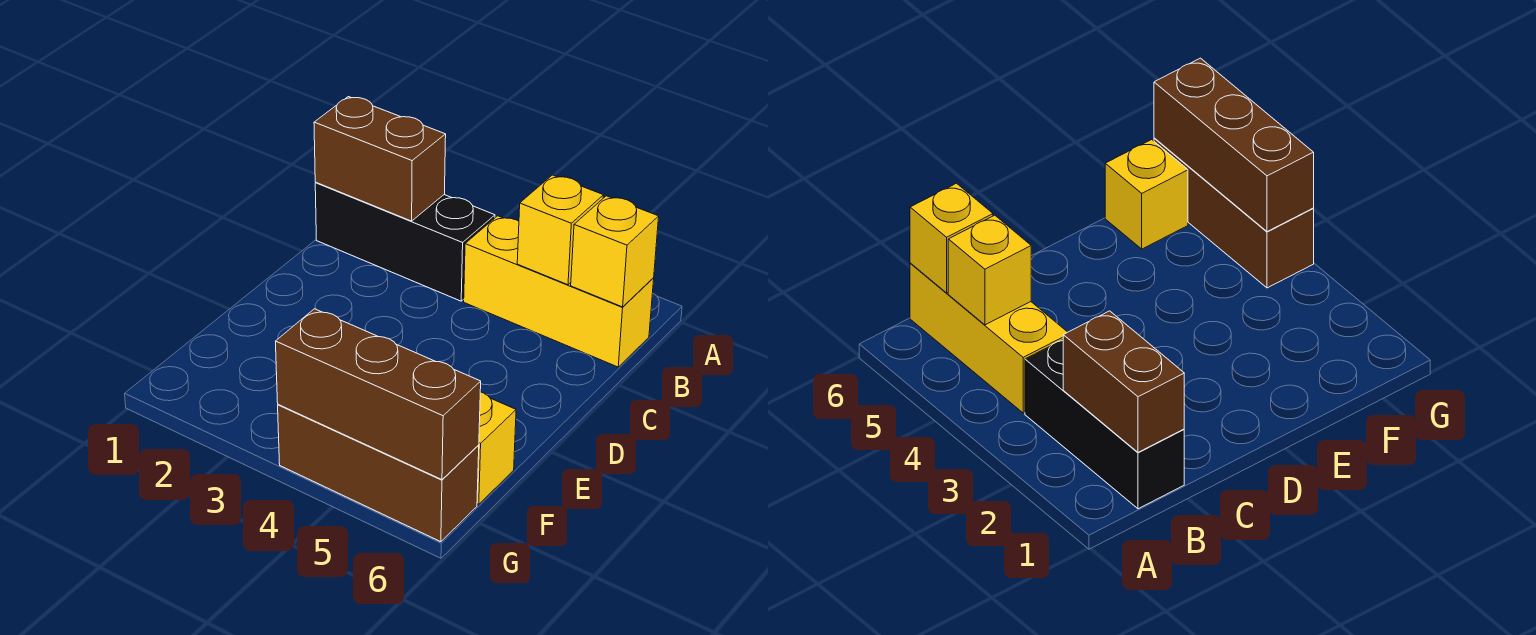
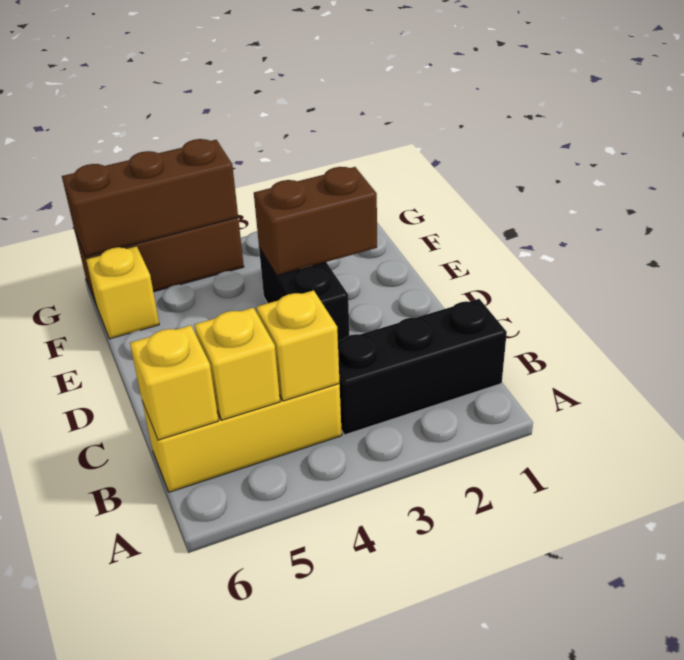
brown 1x2 brick [314,97,446,221] -> brown 1x2 brick moved to [254,167,377,276]
none -> yellow 1x1 brick [257,290,340,401]
none -> black 1x2 brick [259,248,349,341]

